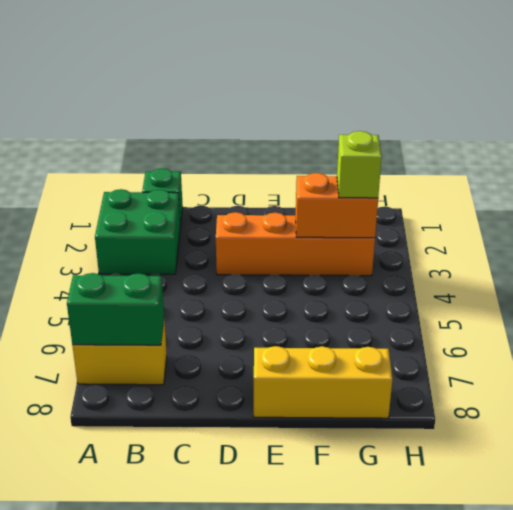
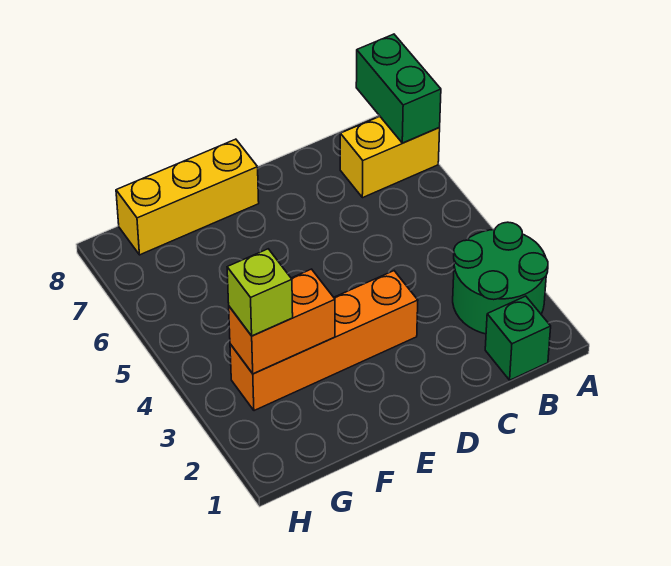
green 2x2 brick [95,189,180,274] -> green 2x2 round brick [453,222,548,334]
green 1x2 brick [67,273,164,345] -> green 1x2 brick turned to [356,34,441,143]

